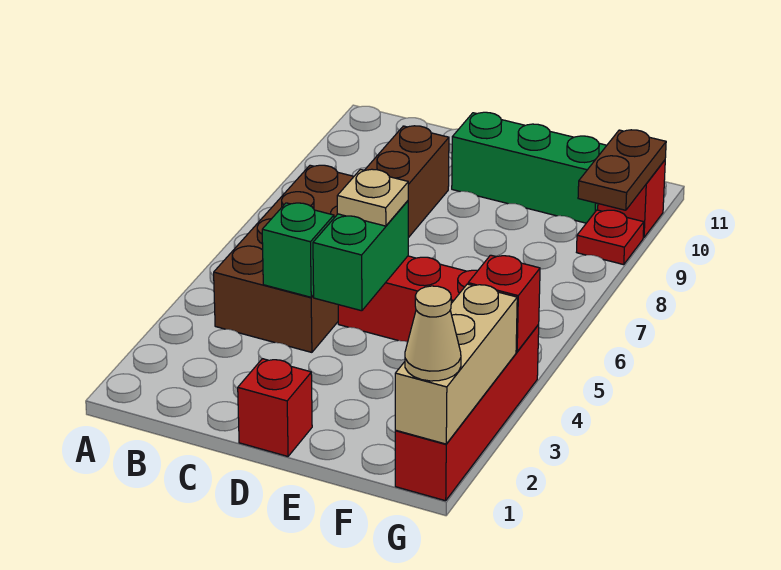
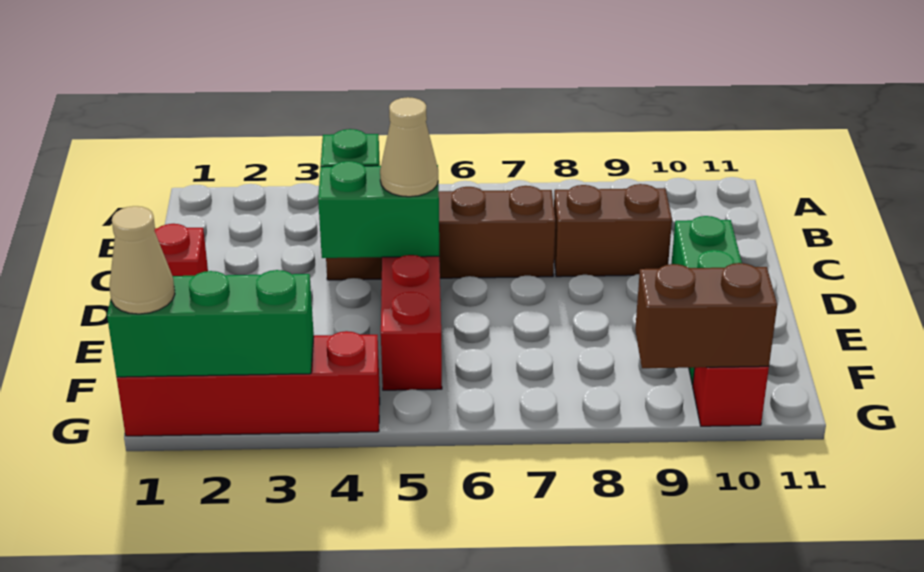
brown 2x4 brick [214,165,354,352] -> brown 1x4 brick [326,186,555,280]
tan 1x1 plate [337,169,408,226] -> tan 1x1 cone [380,97,438,197]
tan 1x3 brick [395,284,517,444] -> green 1x3 brick [107,270,314,377]
red 1x1 brick [468,255,540,352] -> none
red 1x1 plate [577,210,644,265] -> none
brown 1x2 plate [578,130,666,210] -> brown 1x2 brick [635,263,777,368]

